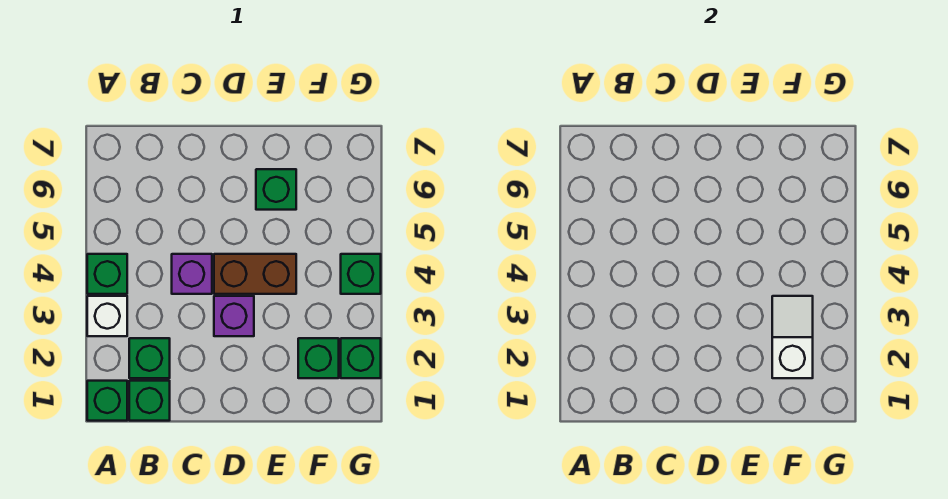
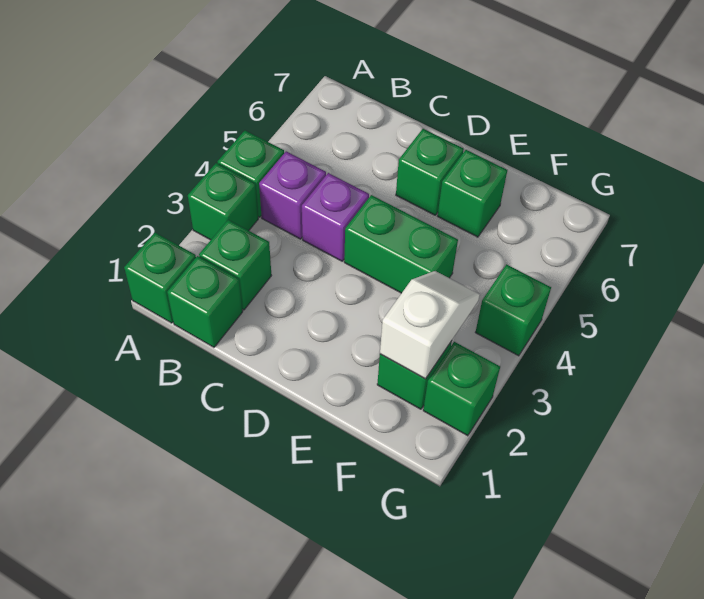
white 1x1 brick [87,296,127,336] -> green 1x1 brick [188,163,258,240]
purple 1x1 brick [214,296,254,336] -> purple 1x1 brick moved to [259,151,326,239]
brown 1x2 brick [214,254,296,294] -> green 1x2 brick [344,195,458,293]
none -> green 1x1 brick [396,129,464,215]

